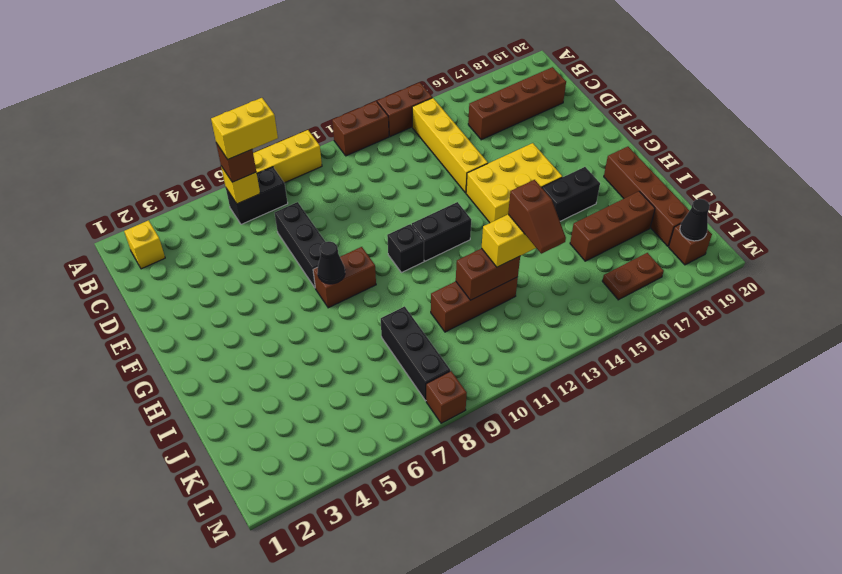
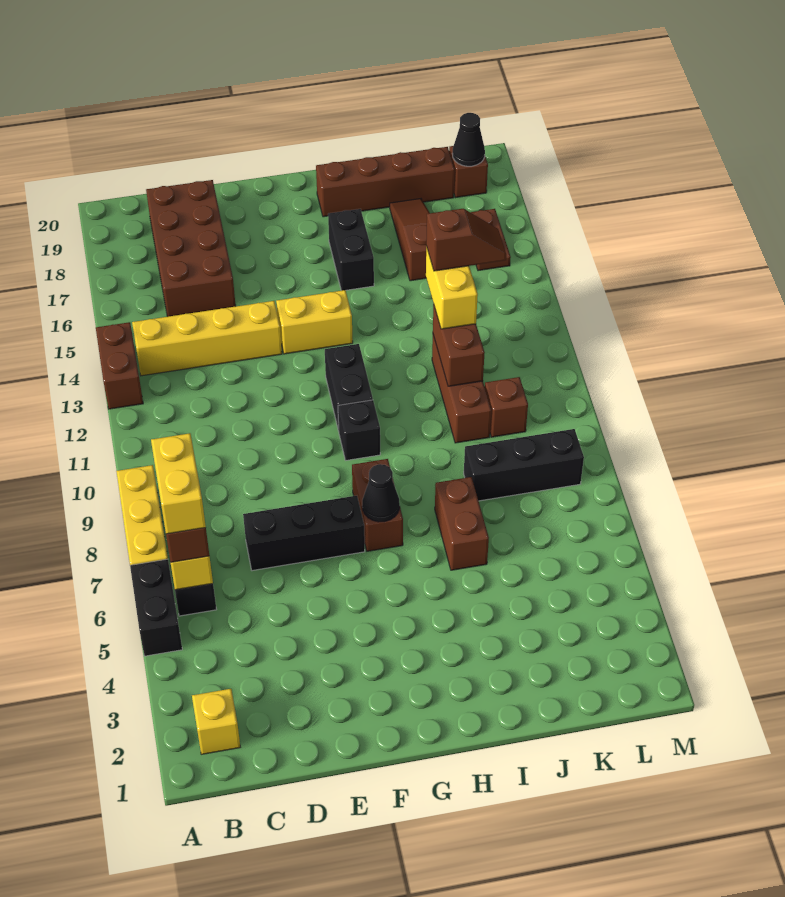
none -> black 1x2 brick [130,559,182,656]
brown 1x2 brick [332,101,389,156] -> brown 1x2 brick moved to [435,477,489,570]
brown 1x4 brick [468,67,566,140] -> brown 2x4 brick [146,180,236,317]
yellow 2x3 brick [466,143,562,223] -> yellow 1x2 brick [276,290,353,354]
brown 1x3 brick [570,191,655,261] -> brown 1x3 slope [390,199,430,281]
brown 1x1 brick [426,371,467,423] -> brown 1x1 brick moved to [485,377,528,437]

